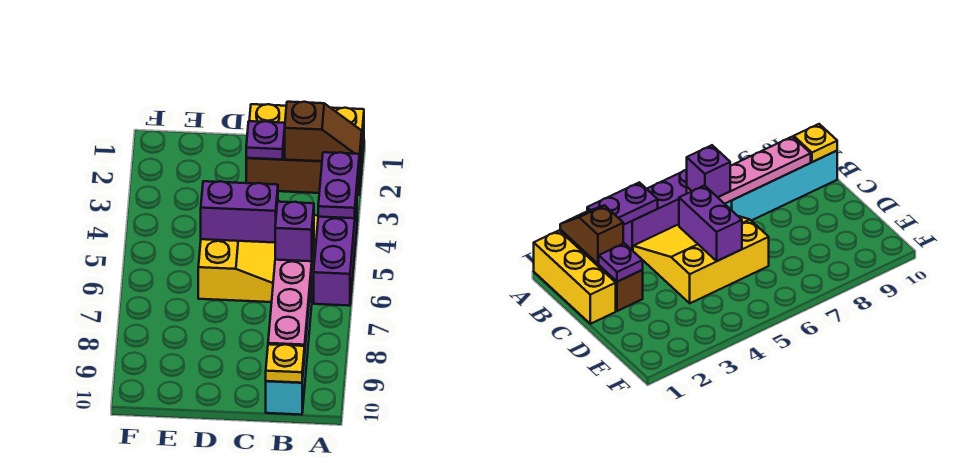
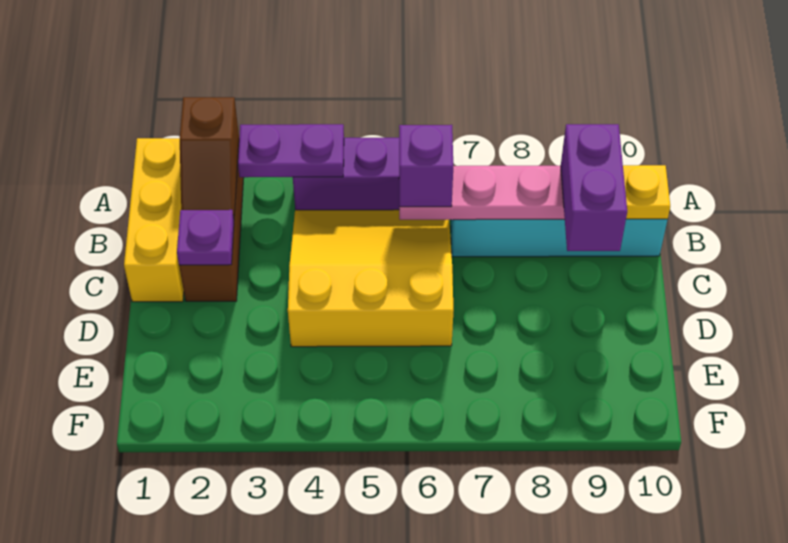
brown 1x2 slope [285,102,362,163] -> brown 1x2 slope turned to [180,97,239,218]
purple 1x2 brick [201,181,278,243] -> purple 1x2 brick moved to [561,124,627,251]

